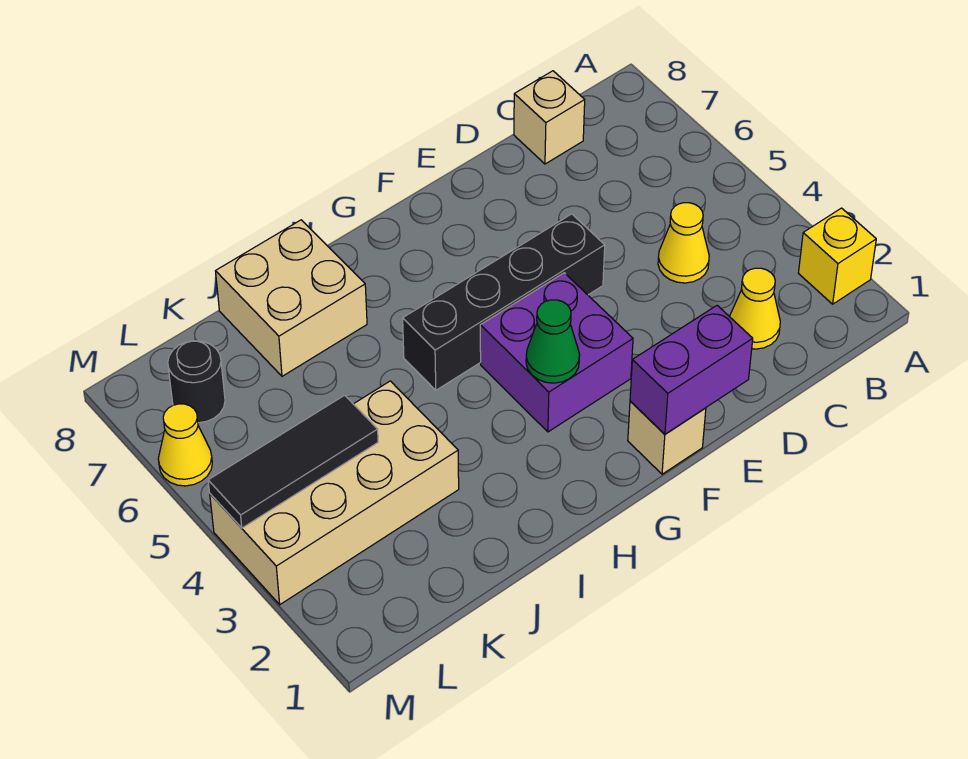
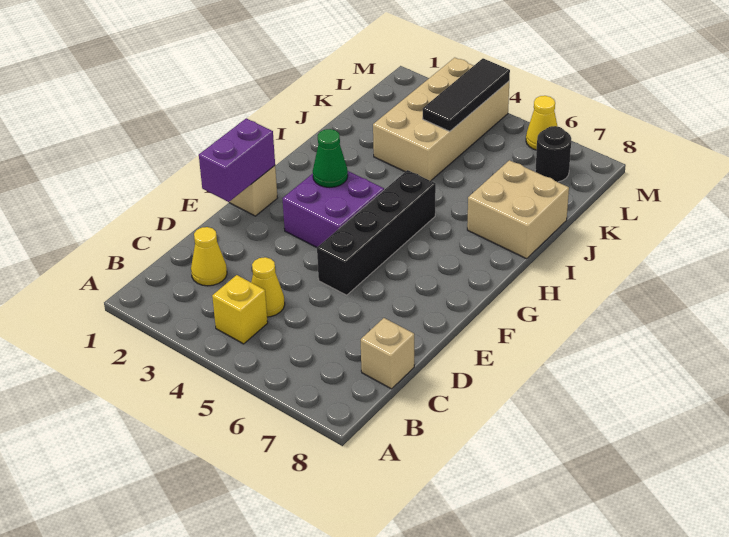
yellow 1x1 brick [799,208,876,304] -> yellow 1x1 brick moved to [212,275,268,344]

